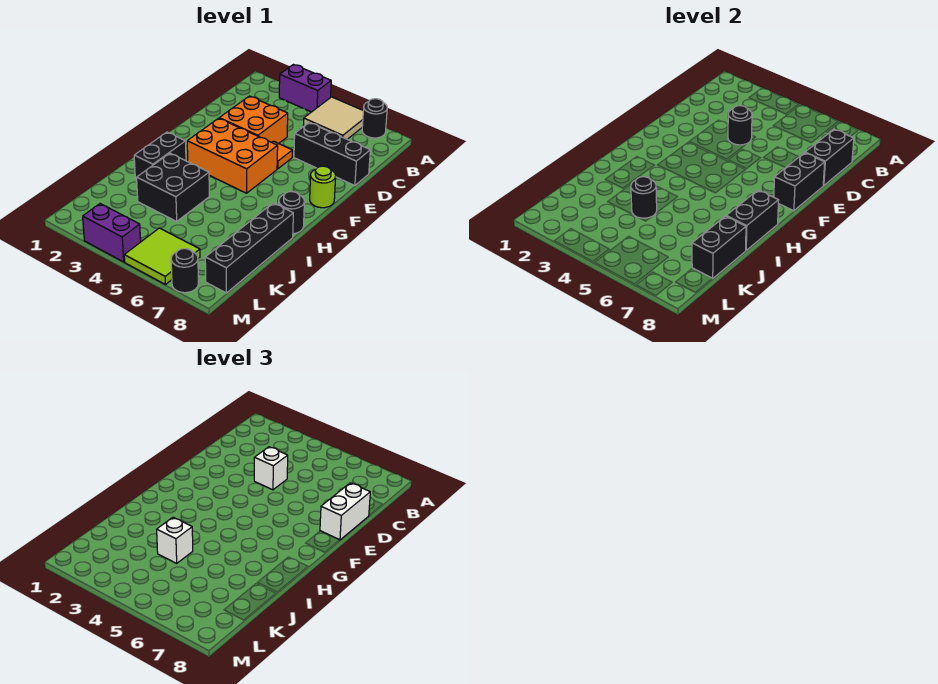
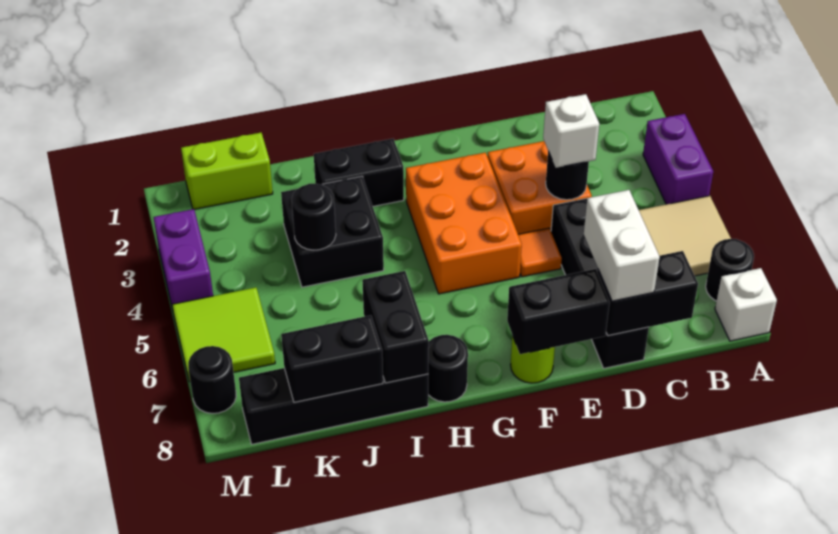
black 1x3 brick [294,123,370,186] -> black 1x4 brick [551,198,649,368]
white 1x2 brick [320,483,370,540] -> white 1x2 brick turned to [584,190,660,301]
black 1x2 brick [726,190,779,250] -> black 1x2 brick turned to [362,271,429,383]
white 1x1 brick [157,517,193,563] -> white 1x1 brick moved to [715,268,777,341]
none -> lime 1x2 brick [181,133,273,209]

